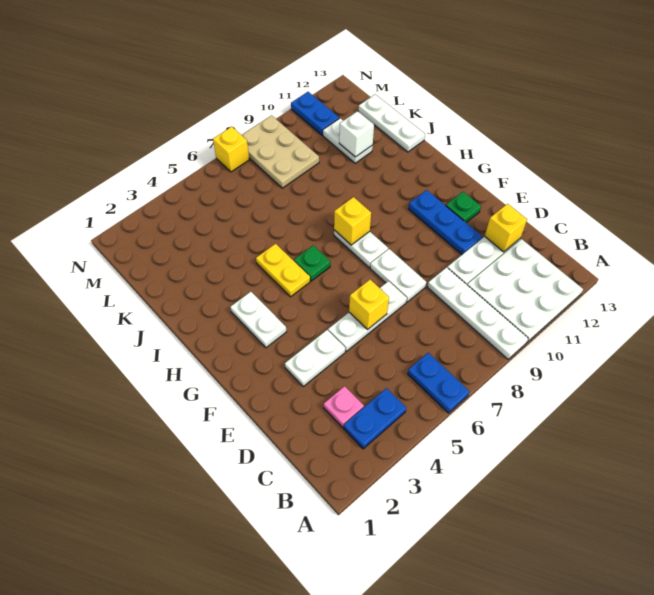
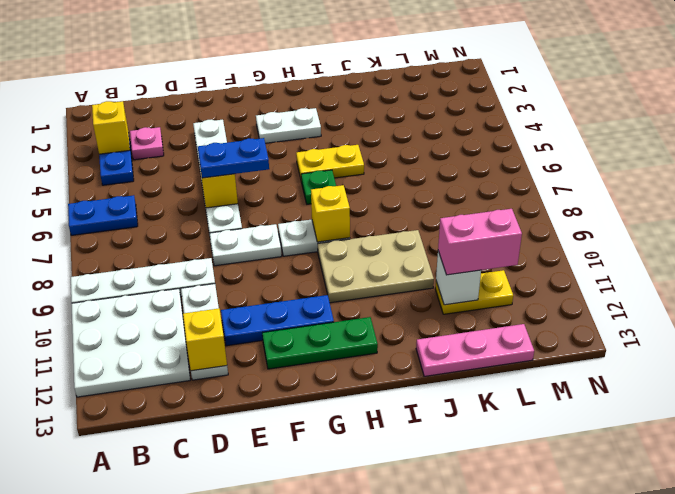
green 1x1 plate [446,192,481,223] -> green 1x3 plate [262,317,378,369]
white 1x3 plate [358,94,425,152] -> pink 1x3 plate [416,324,534,376]
white 1x2 plate [323,118,373,163] -> yellow 1x2 plate [435,270,513,314]
none -> pink 1x2 brick [438,209,522,275]
tan 2x3 plate [242,115,319,188] -> tan 2x3 plate moved to [318,230,434,303]
blue 1x2 plate [291,92,339,135] -> blue 1x2 plate moved to [198,138,269,178]
yellow 1x1 brick [213,127,249,172] -> yellow 1x1 brick moved to [92,101,130,154]

